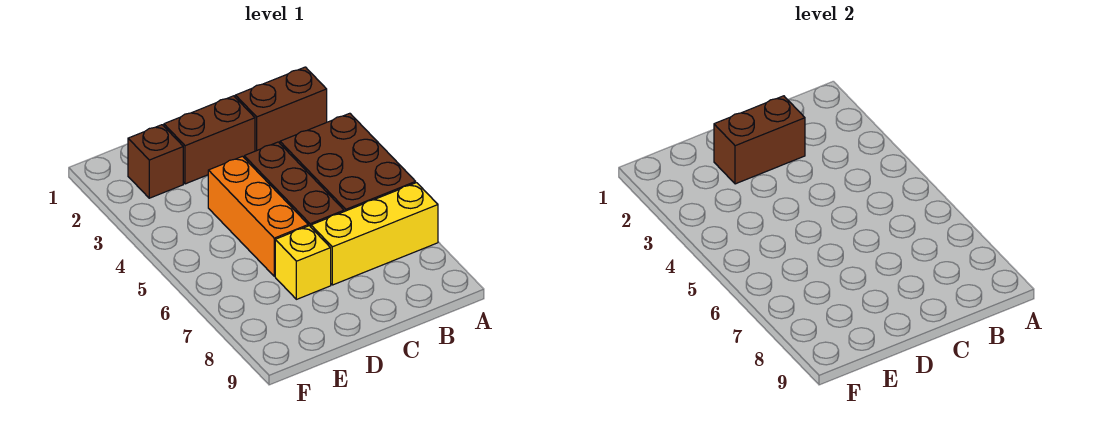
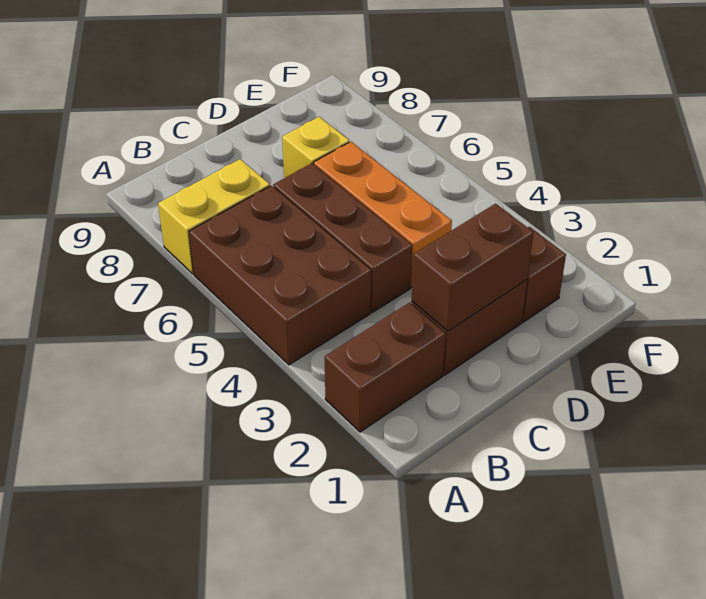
yellow 1x3 brick [311,183,438,285] -> yellow 1x2 brick [158,159,270,274]

